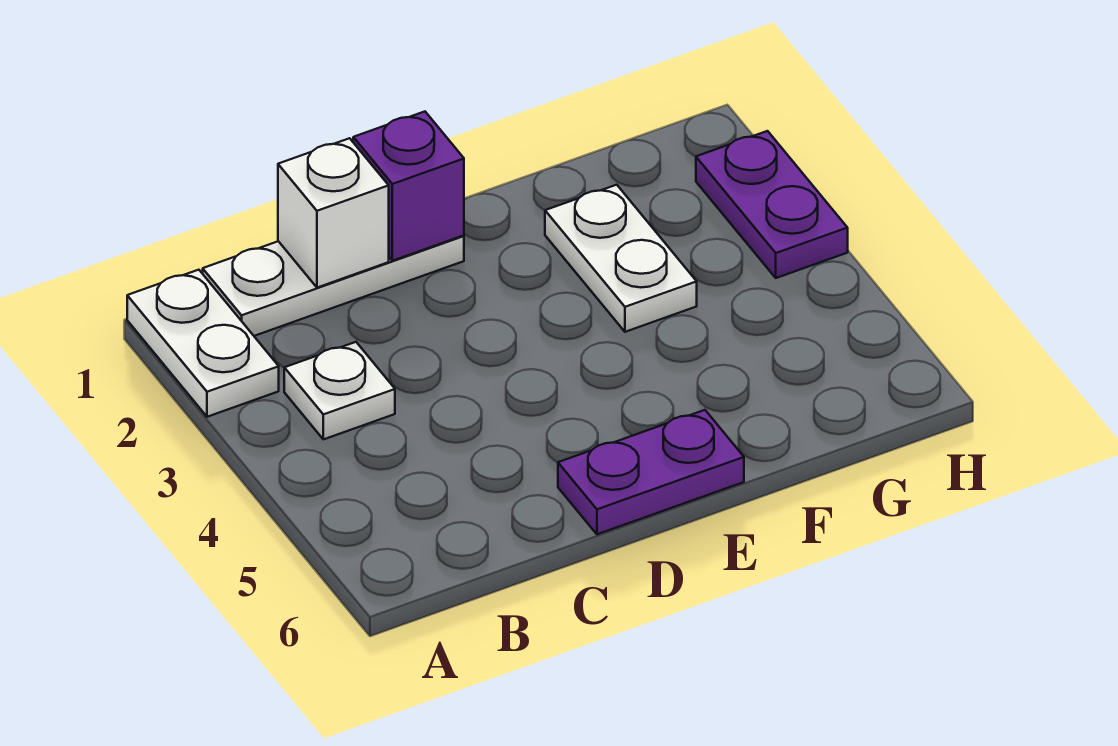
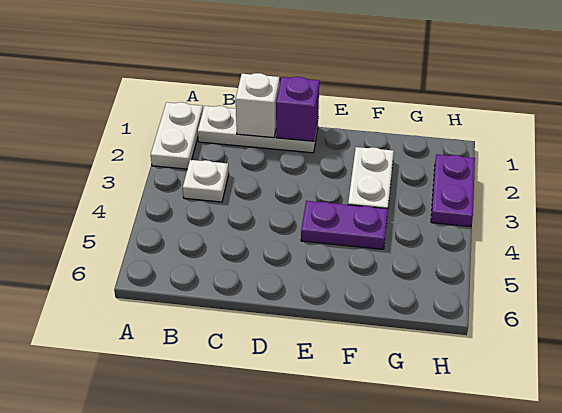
purple 1x2 plate [558,410,744,534] -> purple 1x2 plate moved to [301,201,388,249]

